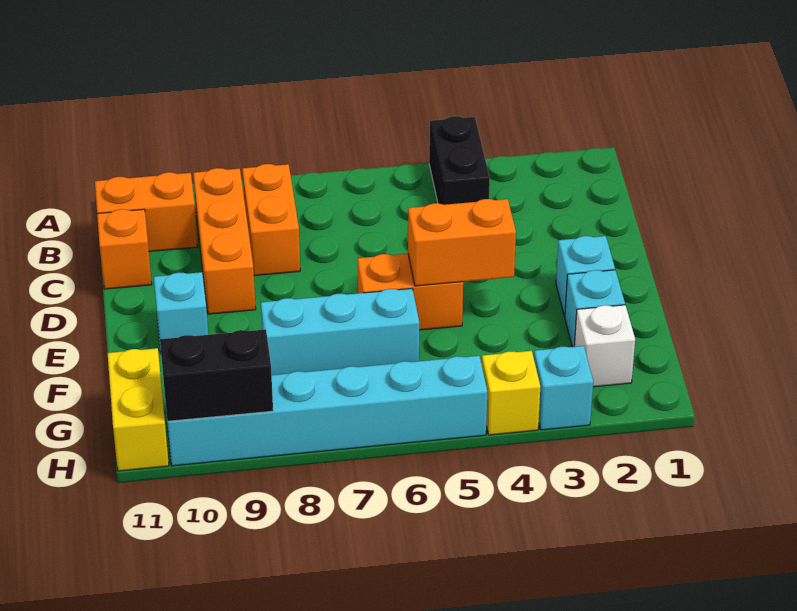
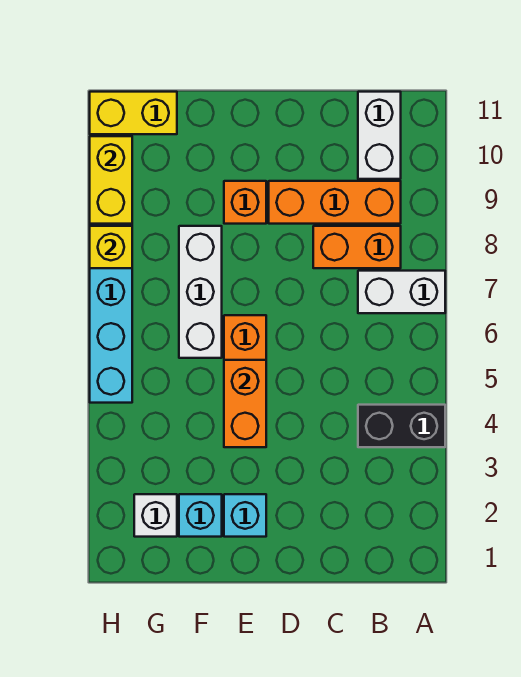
none -> white 1x2 brick [358,271,445,313]
orange 1x2 brick [95,172,198,251] -> white 1x2 brick [358,92,401,179]
orange 1x1 brick [97,209,152,289] -> orange 1x1 brick moved to [224,181,266,224]
cyan 1x1 brick [154,272,208,352] -> none
cyan 1x3 brick [261,288,419,375] -> white 1x3 brick [179,226,222,358]
cyan 1x1 brick [534,346,593,430] -> none
yellow 1x1 brick [482,351,540,435] -> yellow 1x1 brick moved to [90,226,132,268]
black 1x2 brick [160,329,273,421] -> yellow 1x2 brick [90,136,132,224]

